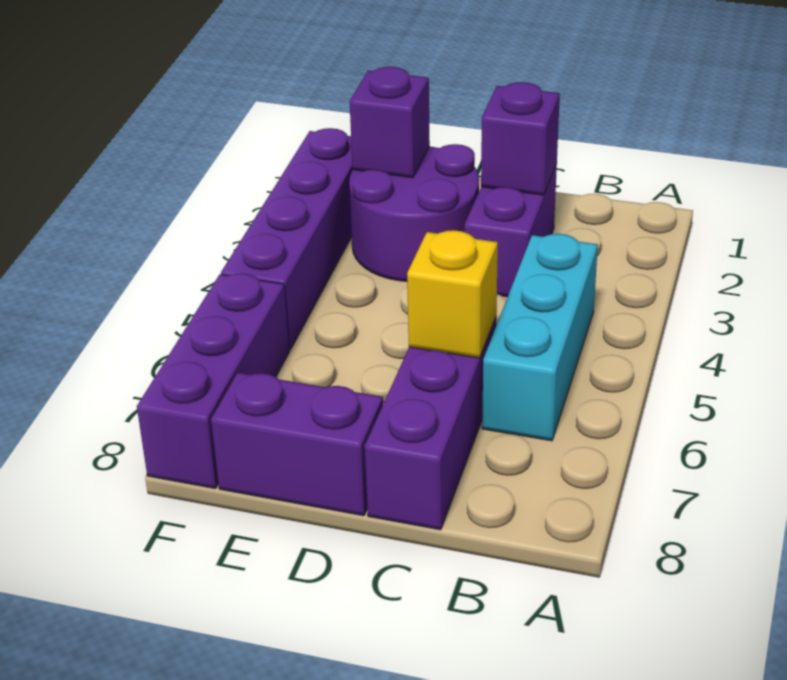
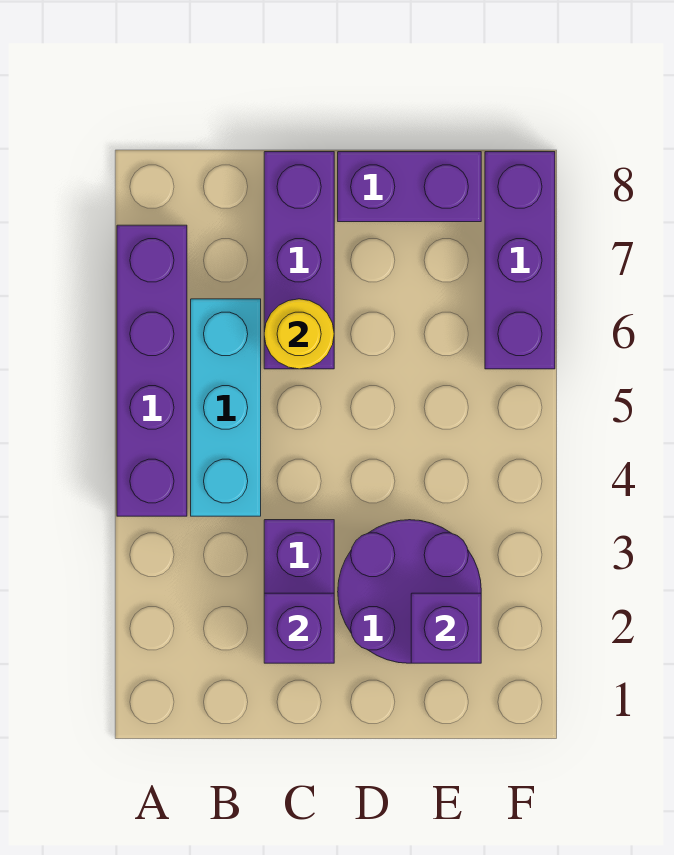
yellow 1x1 brick [407,230,498,358] -> yellow 1x1 round brick [264,299,334,369]
purple 1x4 brick [221,128,353,350] -> purple 1x4 brick moved to [117,225,187,516]

